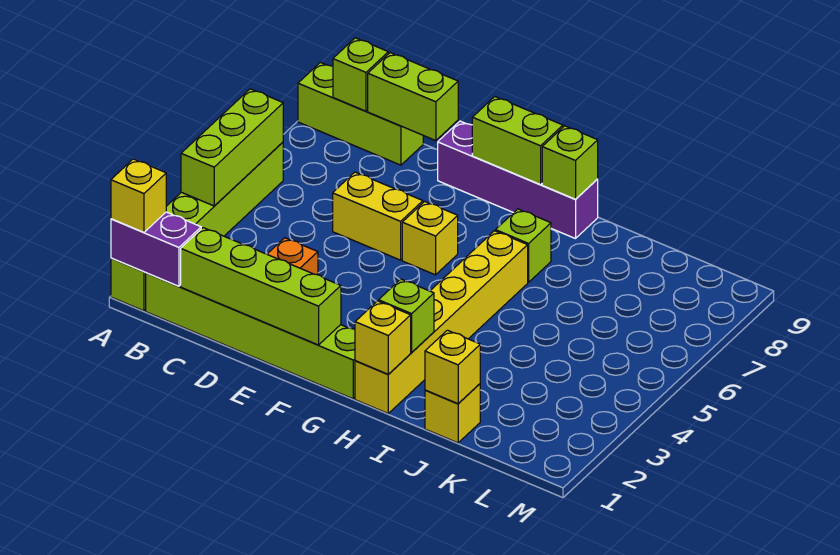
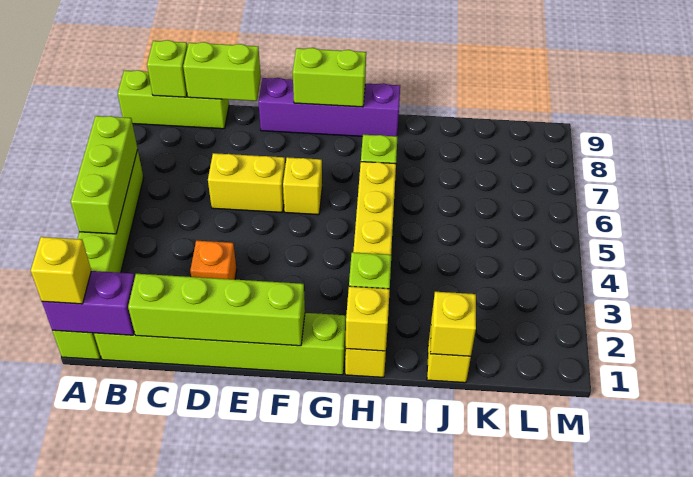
lime 1x1 brick [542,126,598,199] -> none

